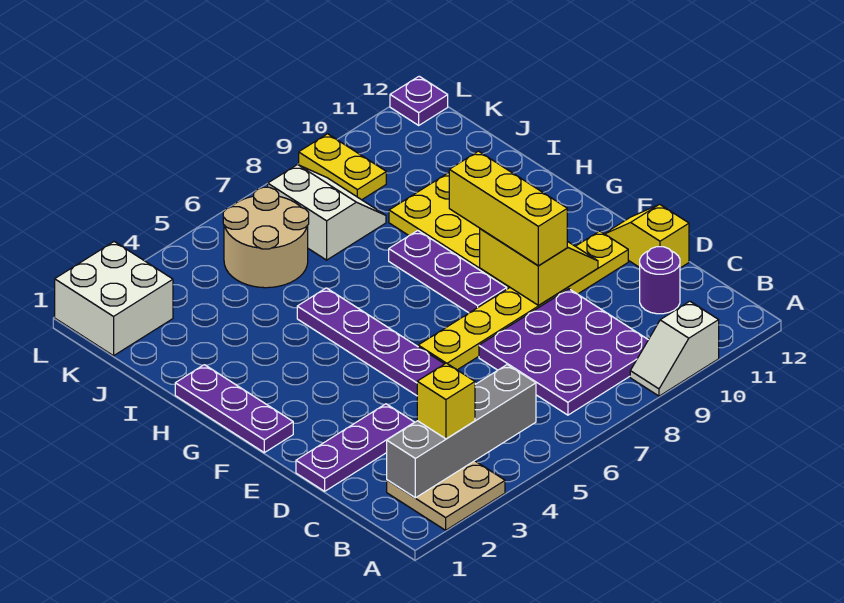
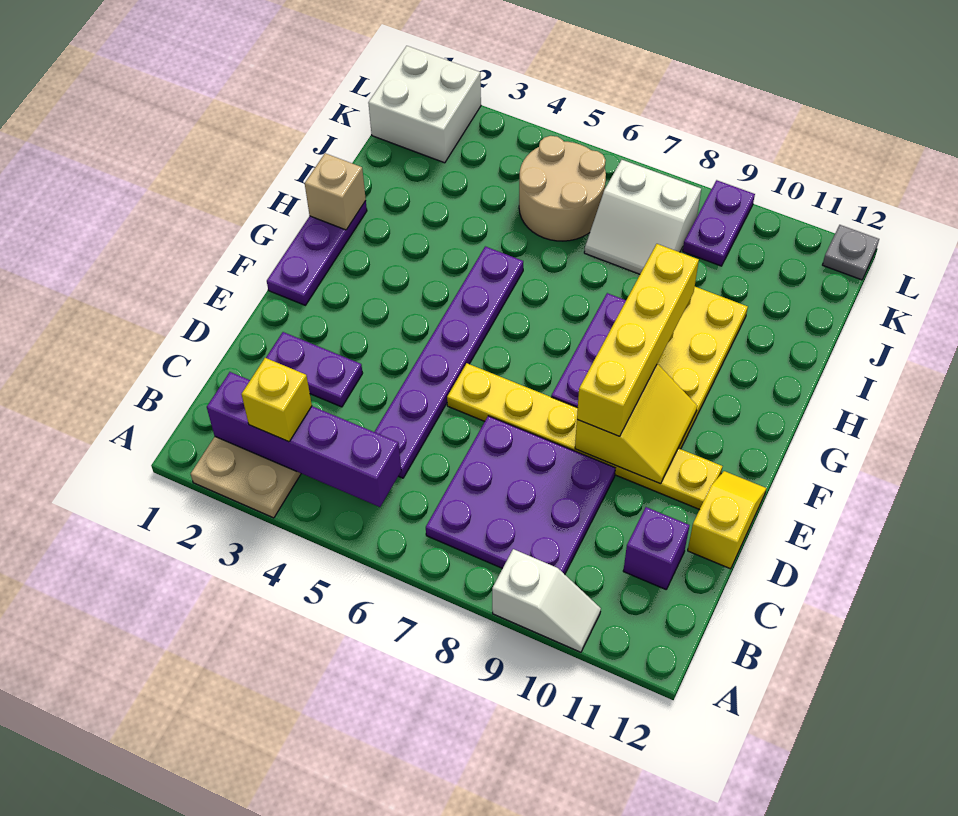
white 1x2 slope [630,301,719,396] -> white 1x2 slope turned to [492,549,601,652]
grey 1x4 brick [387,365,536,498] -> purple 1x4 brick [207,372,401,507]
purple 1x1 round brick [640,247,680,314] -> purple 1x1 brick [623,507,689,589]
purple 1x3 plate [296,404,415,491] -> purple 1x2 plate [266,332,363,407]
yellow 1x3 brick [449,151,567,266] -> yellow 1x4 brick [577,244,699,436]
none -> tan 1x1 brick [305,153,366,230]
white 2x2 slope [268,164,386,260] -> white 2x2 slope turned to [584,160,701,274]
yellow 1x2 plate [299,134,386,200] -> purple 1x2 plate [683,180,755,266]
purple 1x1 plate [390,76,448,125] -> grey 1x1 plate [823,225,879,280]

